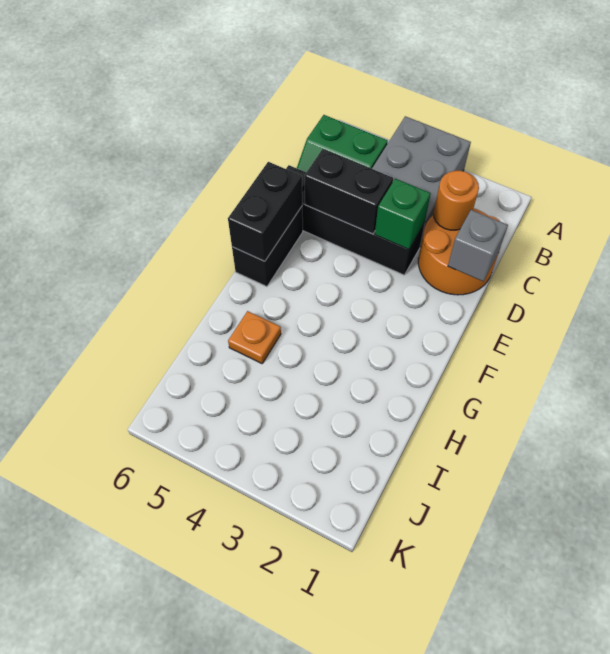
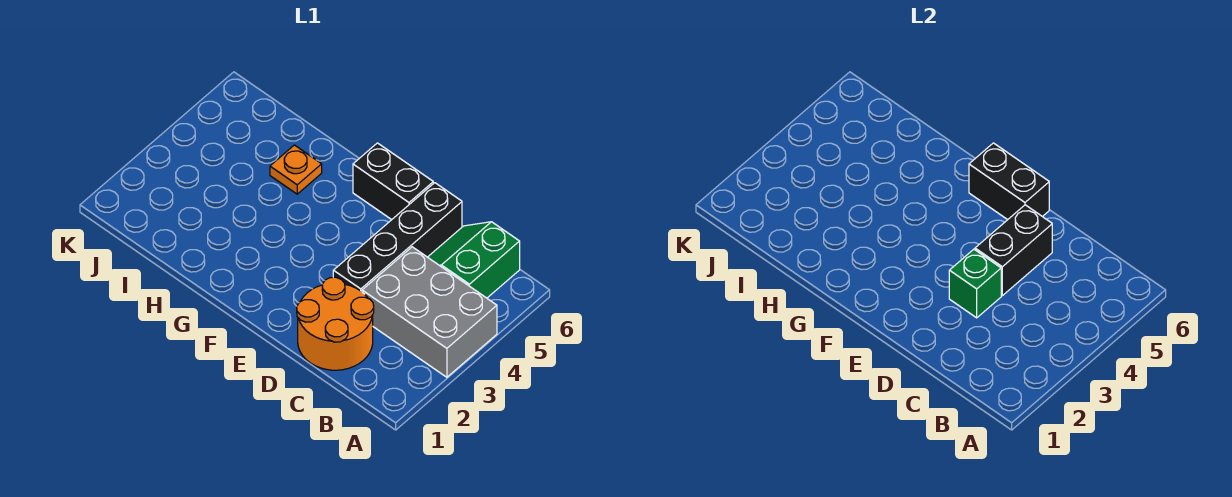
orange 1x1 round brick [434,171,479,230] -> none
grey 1x1 brick [448,210,508,282] -> none

